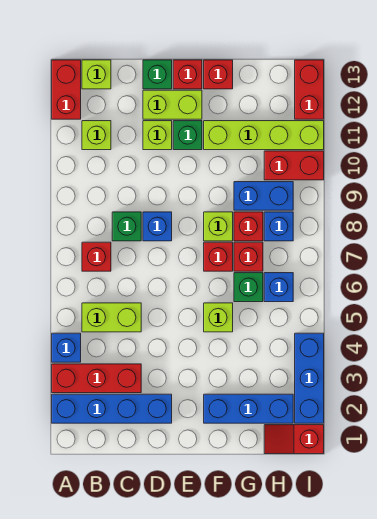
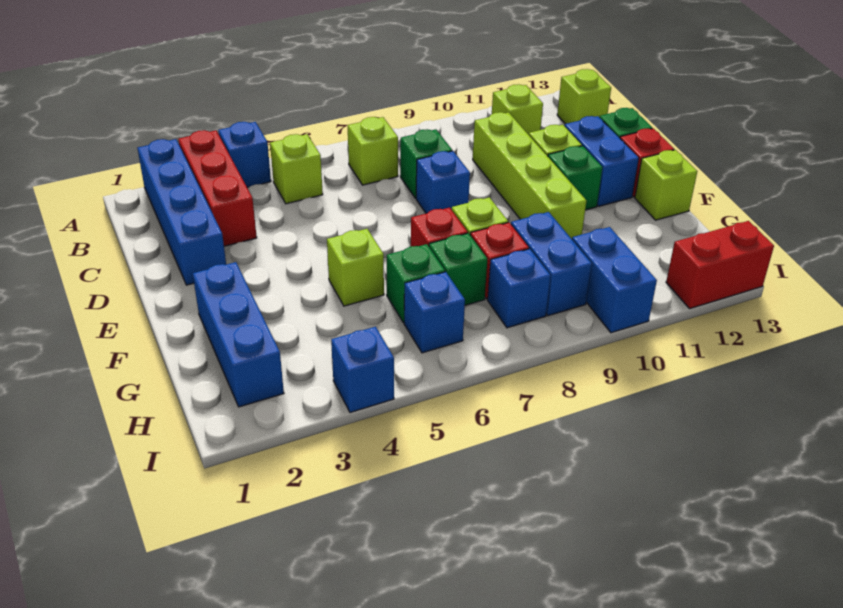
red 1x2 brick [52,60,81,119] -> none
lime 1x2 brick [82,303,141,332] -> lime 1x1 brick [270,134,323,204]
red 1x1 brick [82,242,111,271] -> lime 1x1 brick [348,117,398,185]
lime 1x2 brick [143,90,202,119] -> blue 1x2 brick [564,116,639,206]
lime 1x4 brick [204,121,324,150] -> lime 1x4 brick moved to [473,112,586,239]
red 1x1 brick [204,60,233,89] -> lime 1x1 brick [635,150,697,220]
red 1x1 brick [234,242,263,271] -> green 1x1 brick [429,233,487,305]
red 1x2 slope [264,425,324,454] -> none
red 1x2 brick [264,151,324,180] -> blue 1x2 brick [572,227,657,333]
blue 1x3 brick [295,333,324,423] -> blue 1x1 brick [331,327,394,412]

